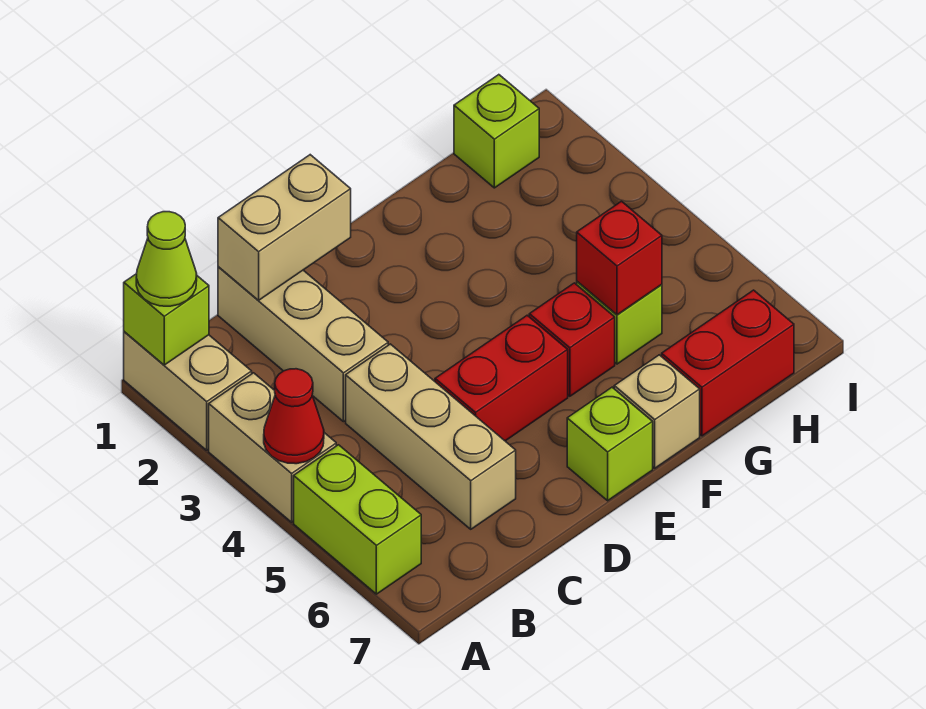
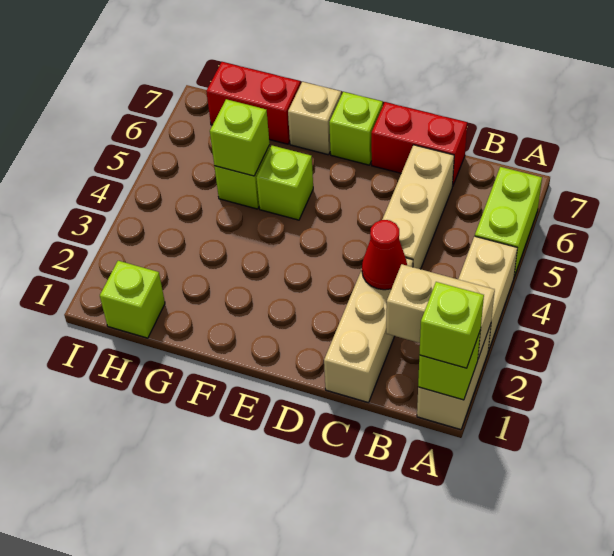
lime 1x1 cone [136,212,197,306] -> lime 1x1 brick [419,282,484,368]
red 1x1 cone [264,369,324,464] -> red 1x1 cone moved to [362,220,407,290]
tan 1x2 brick [218,155,351,300] -> tan 1x2 brick moved to [386,264,495,358]
red 1x2 brick [435,315,568,441] -> red 1x2 brick moved to [371,102,467,187]
red 1x1 brick [529,283,615,396] -> lime 1x1 brick [256,146,313,220]
red 1x1 brick [577,201,662,315] -> lime 1x1 brick [210,99,270,176]

